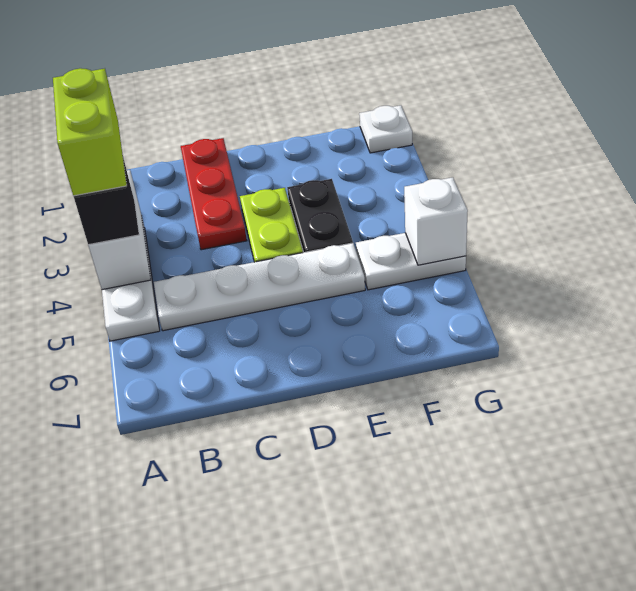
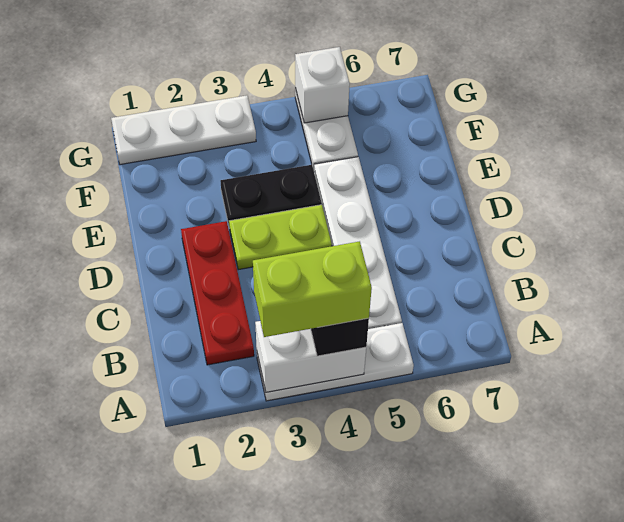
red 1x3 plate [181,138,247,250] -> red 1x3 plate turned to [181,221,254,365]
white 1x1 plate [359,105,412,153] -> white 1x3 plate [111,95,256,165]

